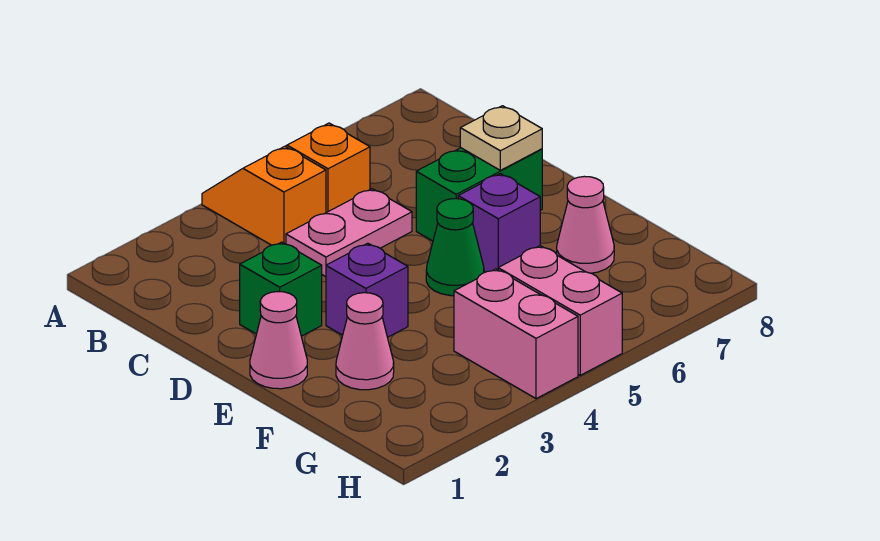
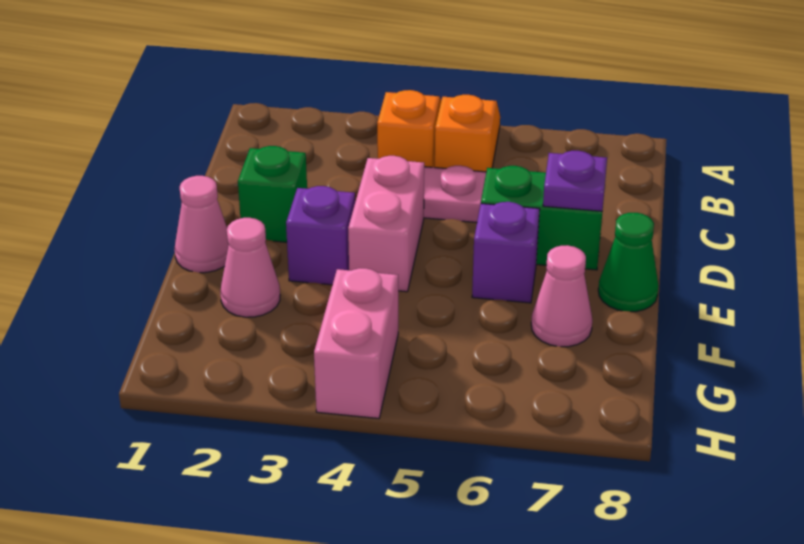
tan 1x1 plate [460,106,542,170] -> purple 1x1 plate [543,151,607,211]
green 1x1 cone [426,199,484,296] -> green 1x1 cone moved to [598,213,659,312]
pink 1x2 brick [498,246,622,375] -> pink 1x2 brick moved to [348,156,424,292]

